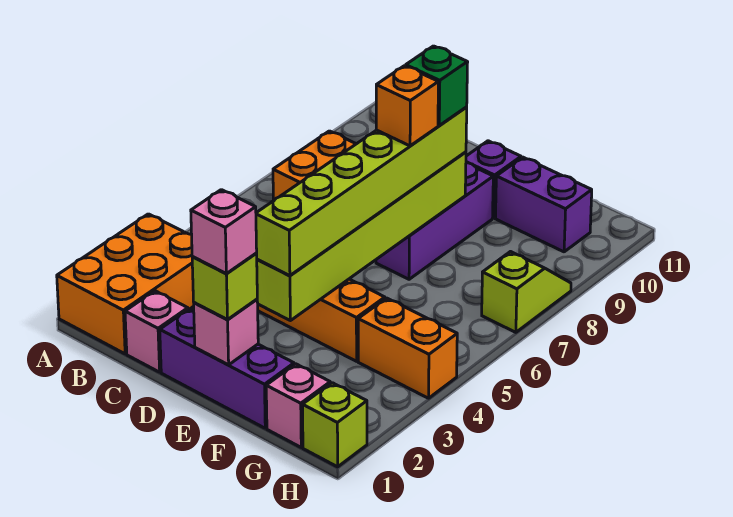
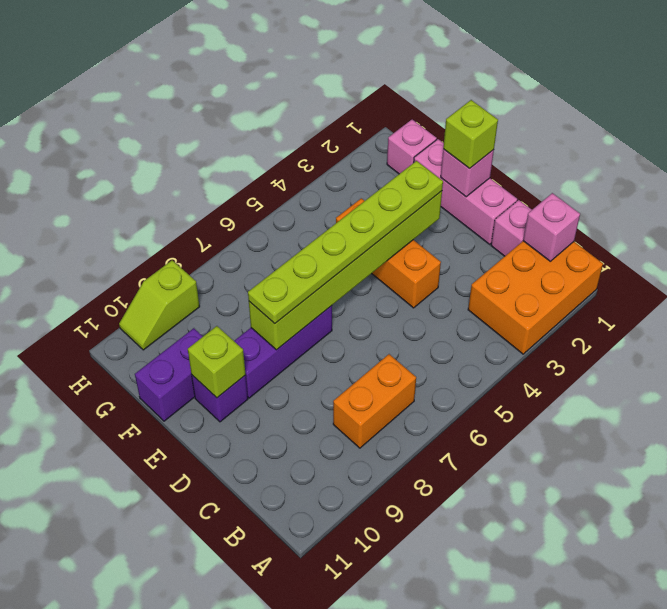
purple 1x3 brick [160,309,294,428] -> pink 1x3 brick [414,139,517,245]
pink 1x1 brick [191,190,257,273] -> pink 1x1 brick moved to [523,193,580,261]
lime 1x6 brick [256,107,467,276] -> lime 1x6 plate [248,161,443,324]
orange 1x1 brick [376,66,438,146] -> none
green 1x1 brick [406,46,468,125] -> none
purple 1x2 brick [495,157,592,252] -> purple 1x2 brick turned to [135,328,203,421]
orange 1x2 brick [358,298,457,398] -> none
lime 1x1 brick [303,383,367,467] -> lime 1x1 brick moved to [188,326,246,398]
lime 1x2 slope [482,252,571,332] -> lime 1x2 slope moved to [119,260,200,350]

